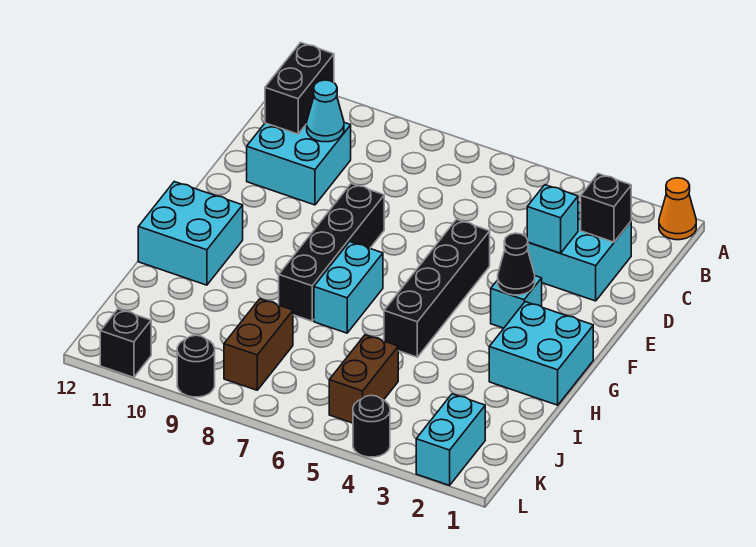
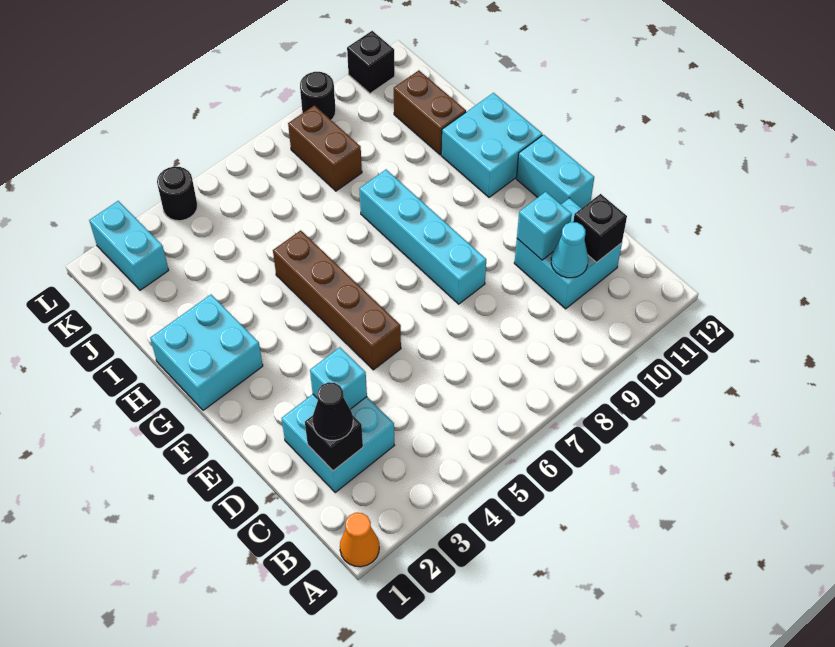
black 1x2 brick [265,43,334,134] -> black 1x1 brick [573,194,627,262]
black 1x4 brick [384,220,490,357] -> brown 1x4 brick [273,230,401,370]
black 1x4 brick [279,184,384,321] -> cyan 1x4 brick [360,170,486,304]
cyan 1x1 brick [491,276,542,328] -> cyan 1x1 brick moved to [517,192,572,260]
black 1x1 cone [498,233,535,295] -> black 1x1 cone moved to [312,382,353,440]
cyan 1x2 brick [314,242,383,333] -> cyan 1x2 brick moved to [516,135,594,208]
brown 1x2 brick [329,335,398,423] -> brown 1x2 brick moved to [394,70,466,155]

